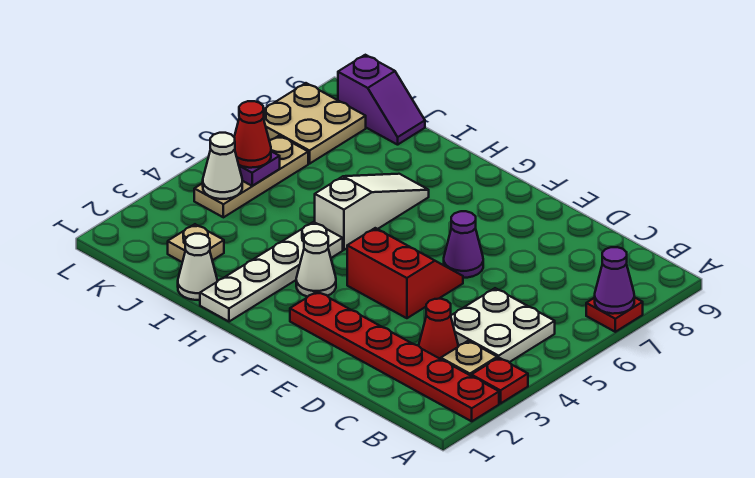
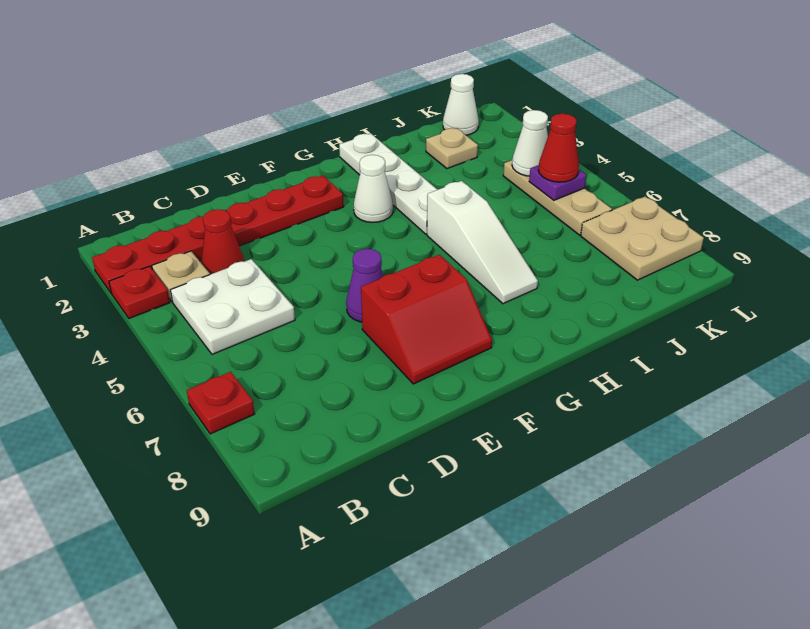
purple 1x1 cone [595,247,634,314] -> none
red 2x2 slope [347,228,463,318] -> red 2x2 slope moved to [361,255,492,384]
white 1x1 cone [178,234,217,300] -> white 1x1 cone moved to [443,74,479,135]
purple 1x2 slope [338,55,425,145] -> none

